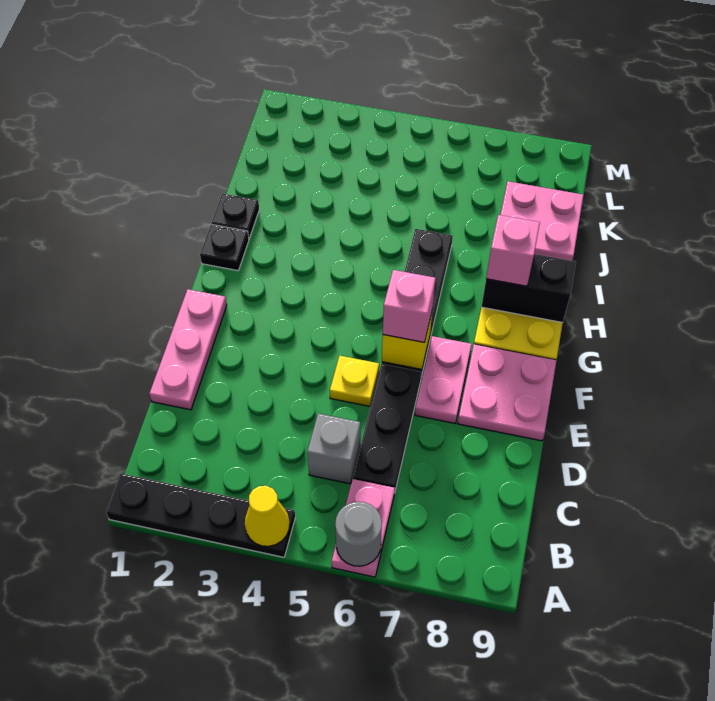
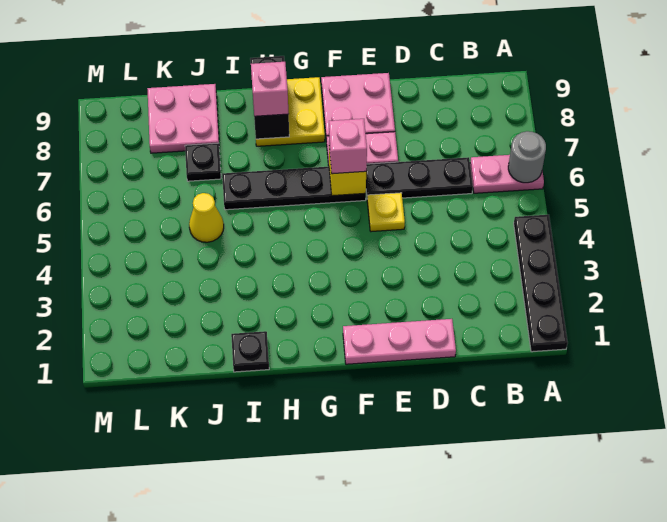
yellow 1x1 cone [245,486,290,546] -> yellow 1x1 cone moved to [189,193,224,242]
grey 1x1 brick [307,414,360,484] -> none
black 1x1 plate [200,224,249,271] -> black 1x1 plate moved to [185,143,221,181]

